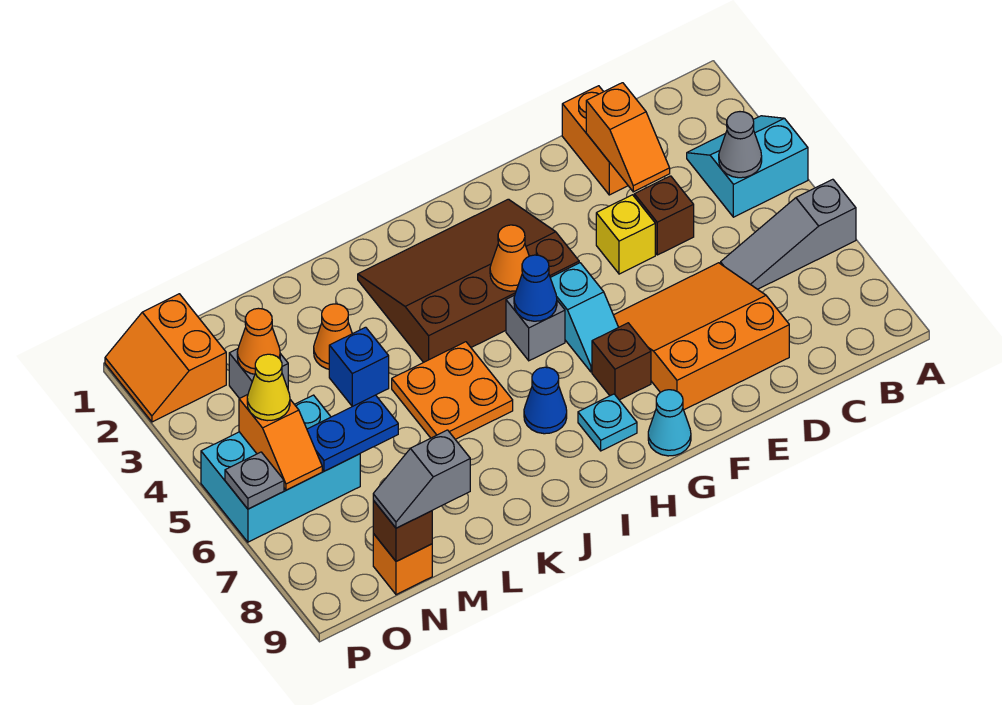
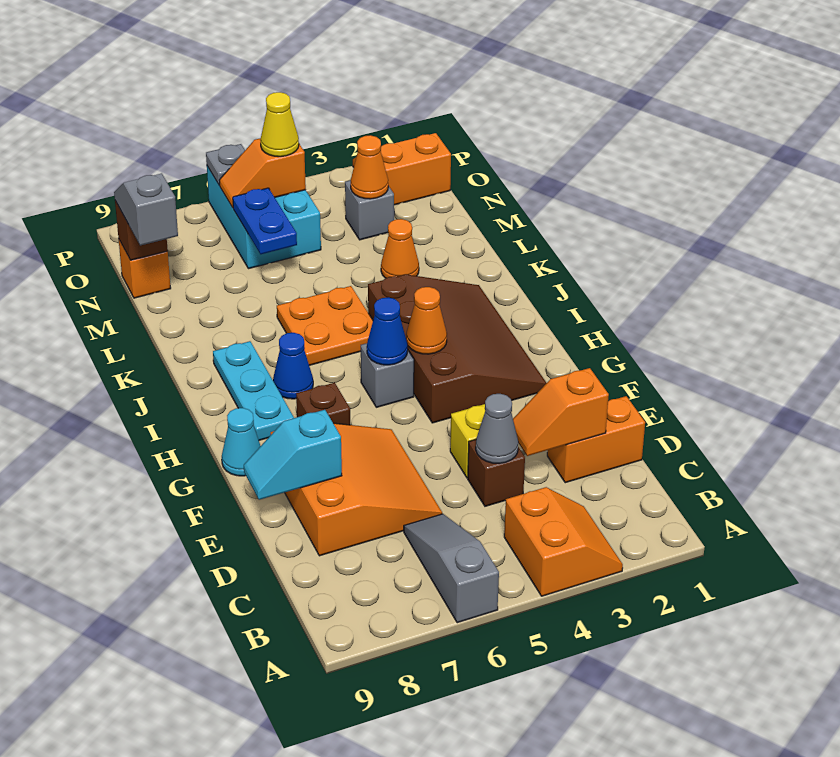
cyan 2x2 slope [687,116,808,217] -> orange 2x2 slope [504,487,623,596]
grey 1x1 cone [719,112,762,178] -> grey 1x1 cone moved to [476,394,518,463]
cyan 1x2 slope [550,263,618,372] -> cyan 1x2 slope moved to [244,410,342,500]
cyan 1x1 plate [578,394,637,451] -> cyan 1x3 plate [213,341,294,440]
blue 1x1 brick [329,327,389,406] -> none

